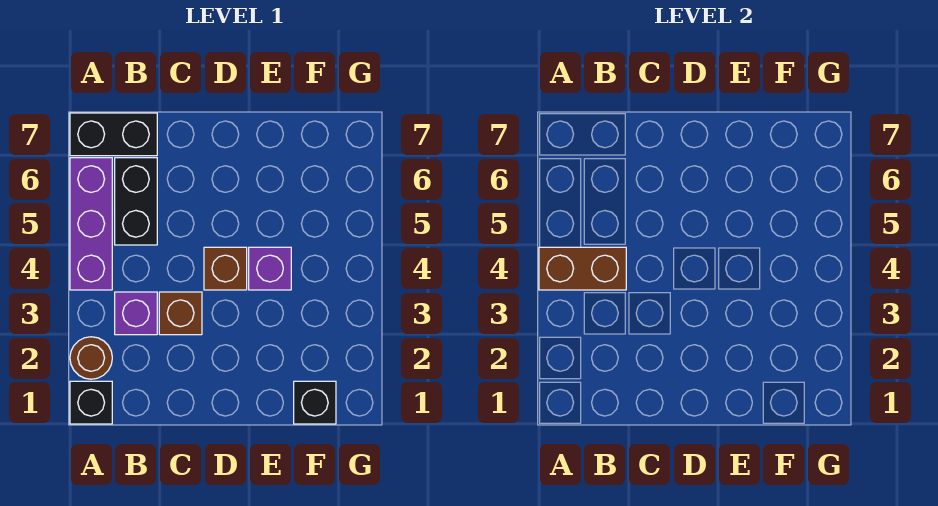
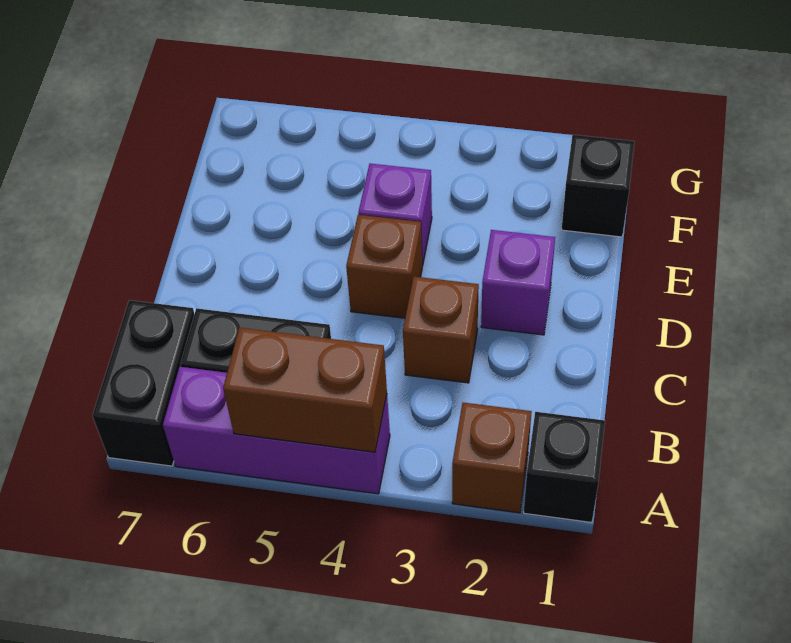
brown 1x1 round brick [70,337,112,379] -> brown 1x1 brick [452,403,532,513]
brown 1x2 brick [539,247,626,290] -> brown 1x2 brick turned to [223,328,387,452]
purple 1x1 brick [115,292,157,335] -> purple 1x1 brick moved to [481,230,555,335]

